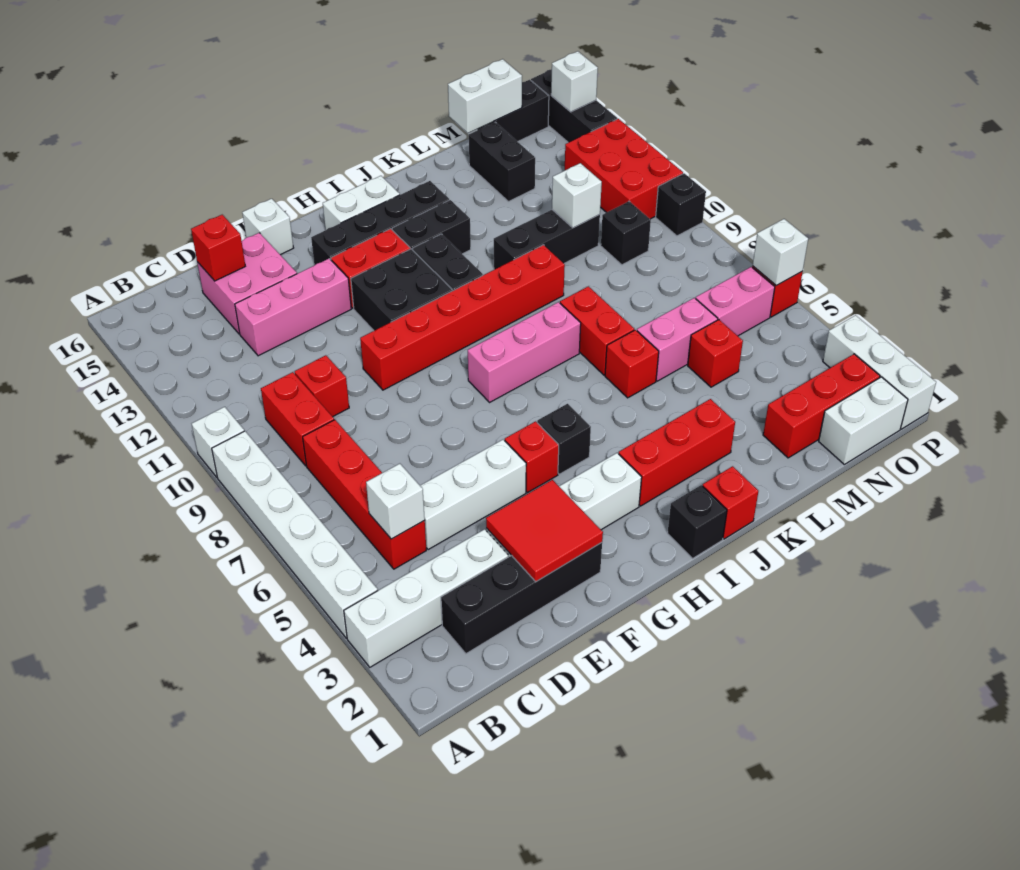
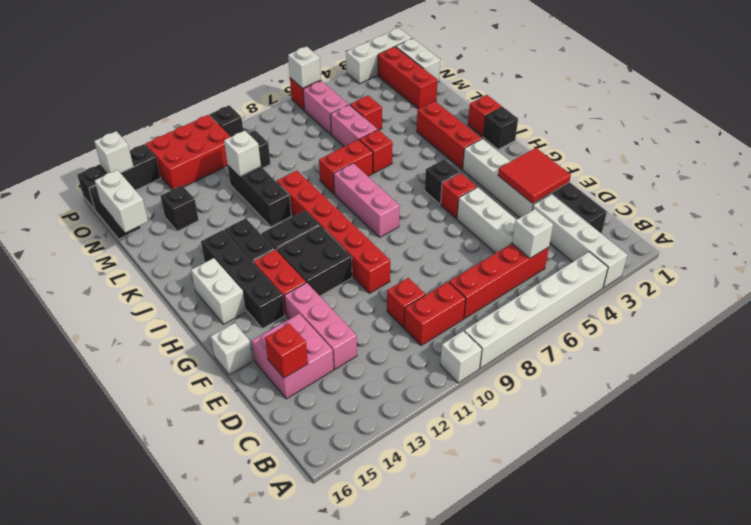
black 1x2 brick [469,122,535,202] -> black 1x1 brick [161,185,199,231]

